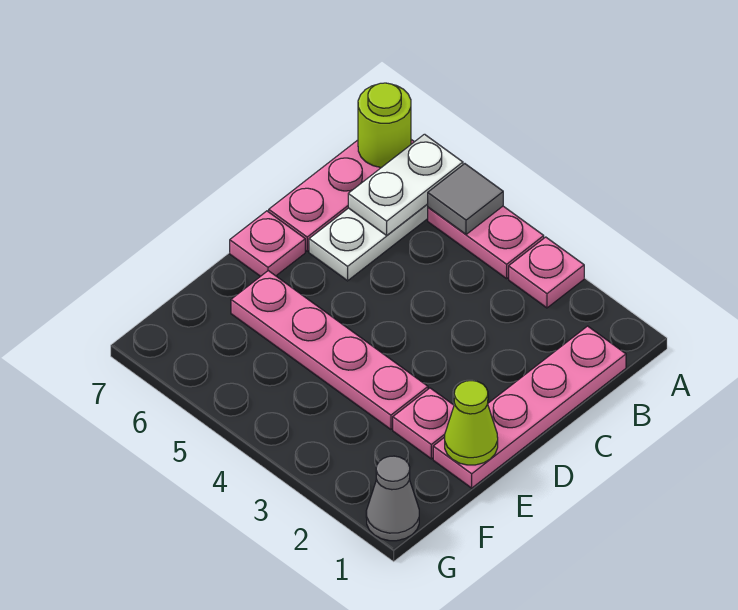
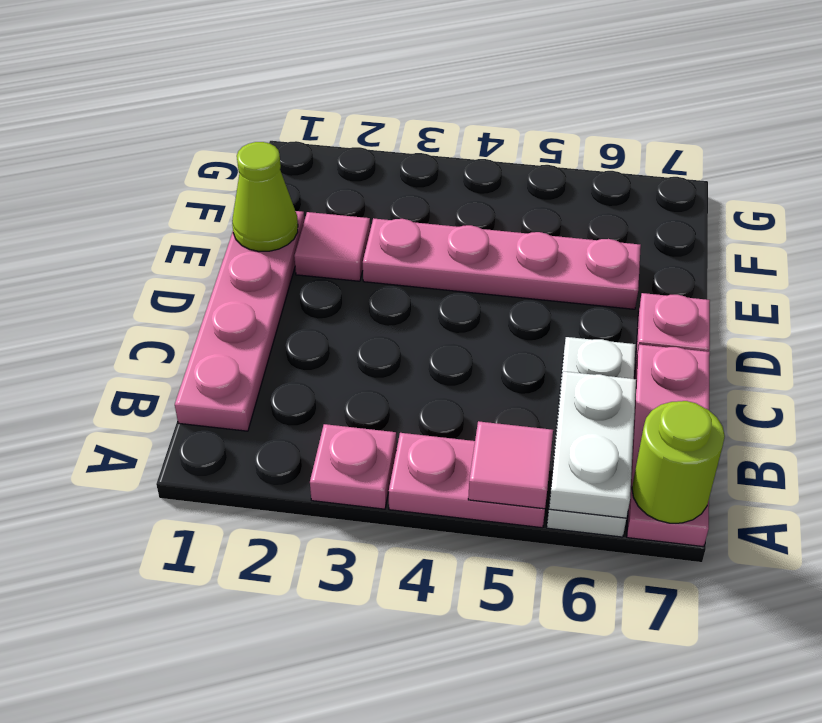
grey 1x1 tile [428,164,503,234] -> pink 1x1 tile [468,421,553,509]
pink 1x1 plate [393,388,454,459] -> pink 1x1 tile [294,212,370,281]
grey 1x1 cone [366,456,419,541] -> none

